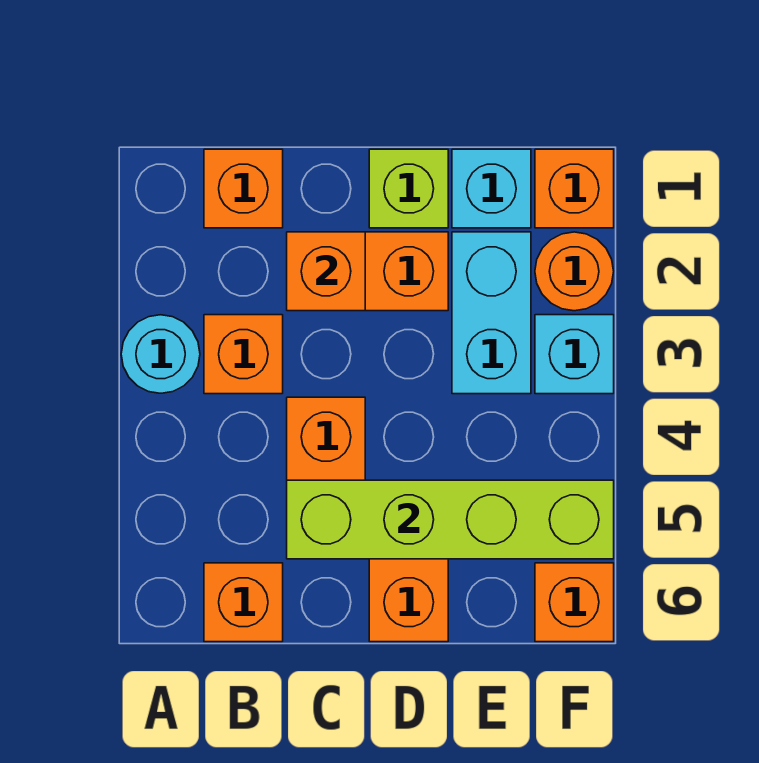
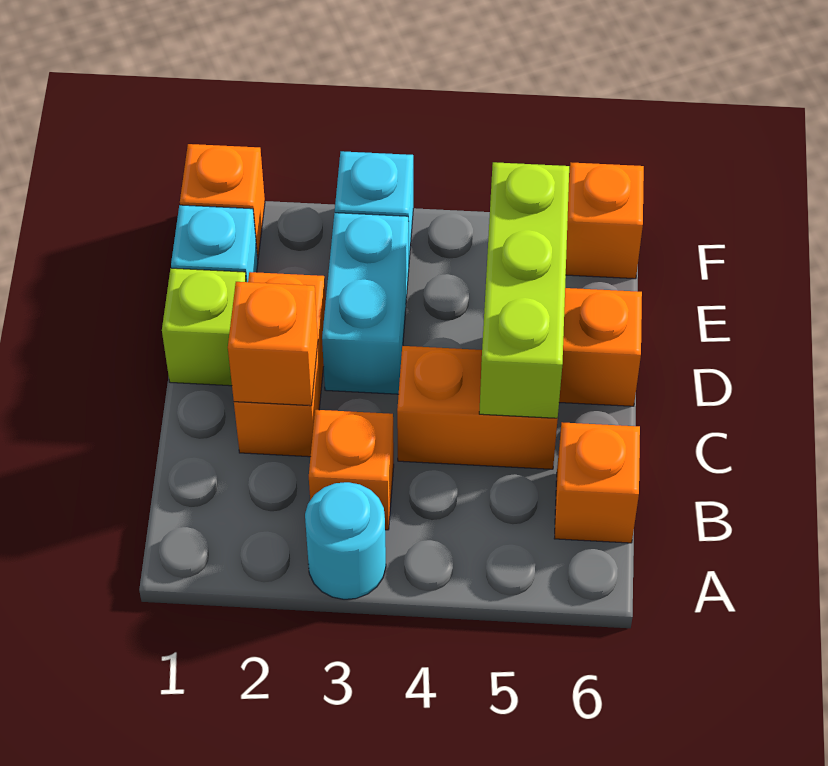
orange 1x1 brick [204,149,283,228] -> none
lime 1x4 brick [287,480,614,559] -> lime 1x3 brick [479,162,569,418]
cyan 1x2 brick [452,232,531,394] -> cyan 1x2 brick turned to [322,213,409,394]
orange 1x1 round brick [535,232,614,311] -> none

